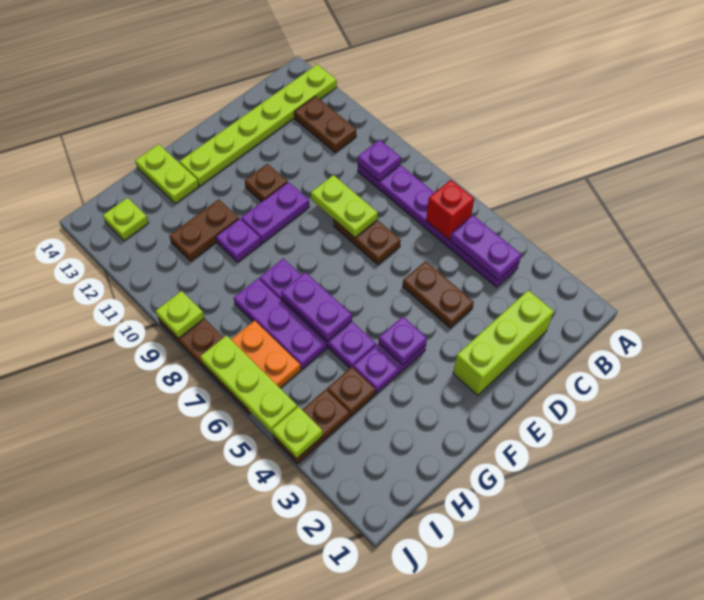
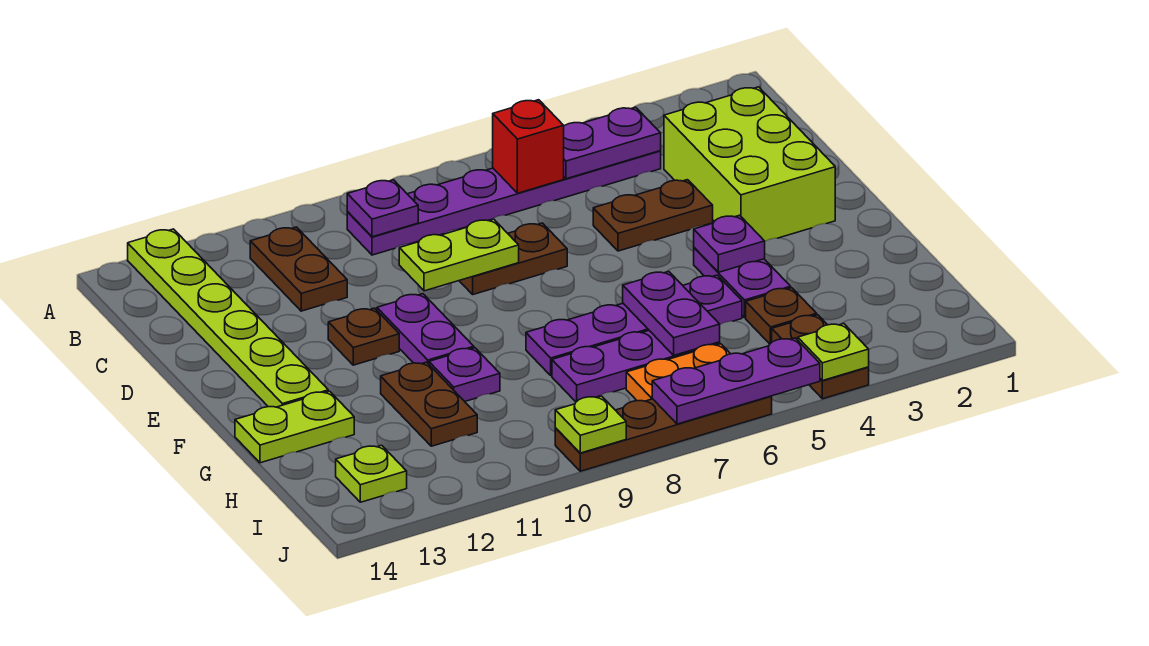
brown 1x2 plate [294,96,356,152] -> brown 1x2 plate turned to [250,227,347,311]
lime 1x3 brick [453,290,554,395] -> lime 2x3 brick [664,87,835,241]
purple 1x2 plate [281,272,352,341] -> purple 1x2 plate turned to [623,271,720,355]
lime 1x3 plate [200,335,297,433] -> purple 1x3 plate [652,338,820,424]

